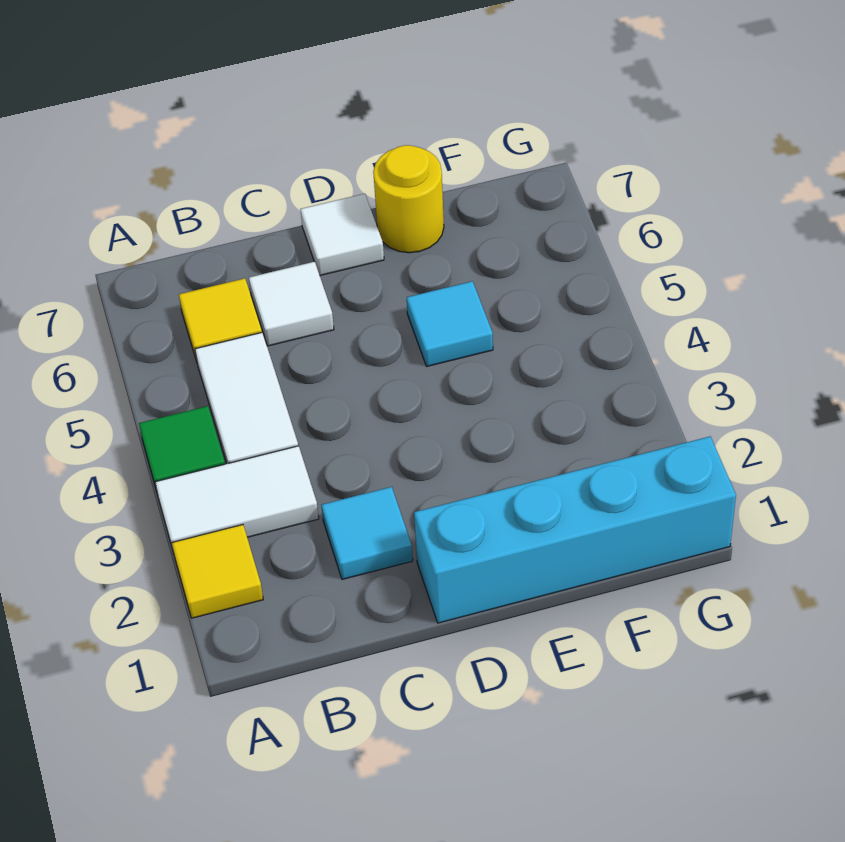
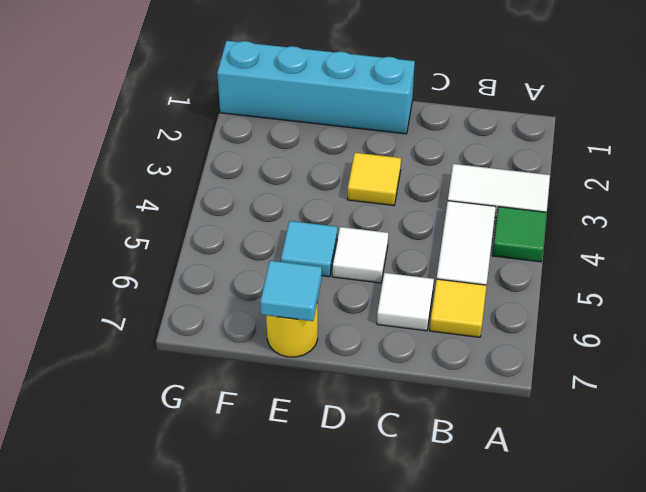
yellow 1x1 tile [172,525,263,618] -> yellow 1x1 tile moved to [348,153,401,206]
cyan 1x1 tile [322,487,413,579] -> cyan 1x1 tile moved to [260,261,322,321]
white 1x1 tile [300,194,384,275] -> white 1x1 tile moved to [332,227,388,283]

